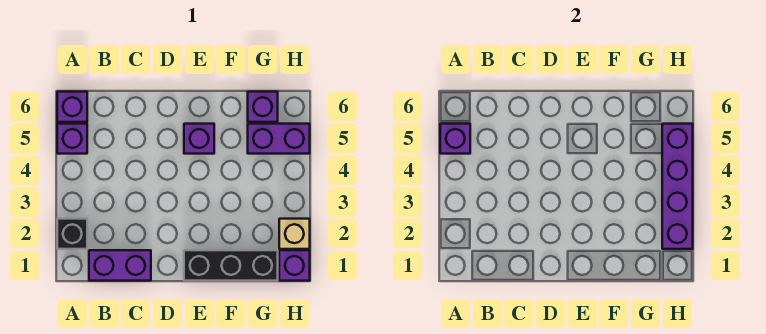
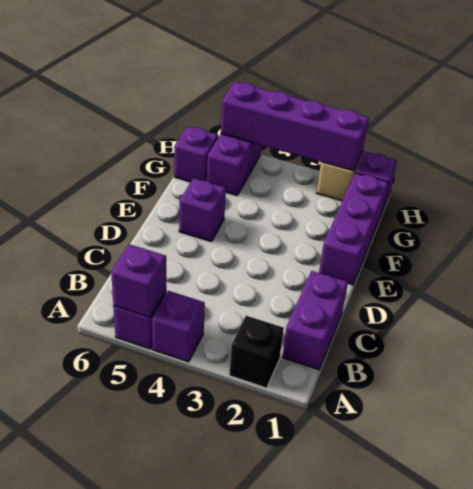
purple 1x1 brick [57,92,87,122] -> purple 1x1 brick moved to [152,291,205,362]
black 1x3 brick [184,250,278,281] -> purple 1x3 brick [319,173,388,285]

